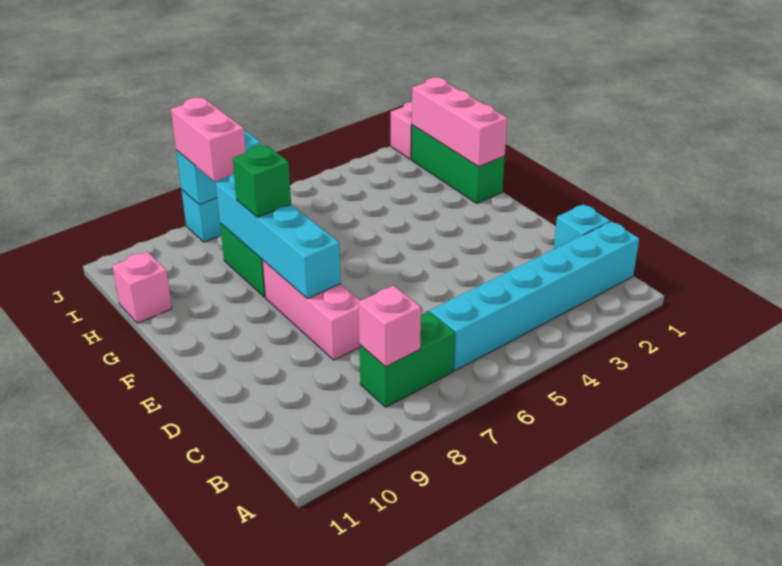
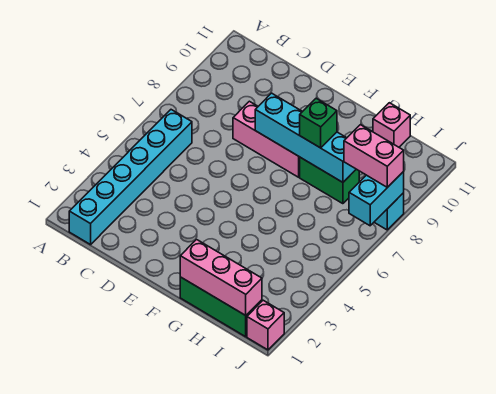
green 1x2 brick [359,311,455,407] -> none
pink 1x1 brick [359,285,421,367] -> none
cyan 1x1 brick [553,204,610,250] -> none

